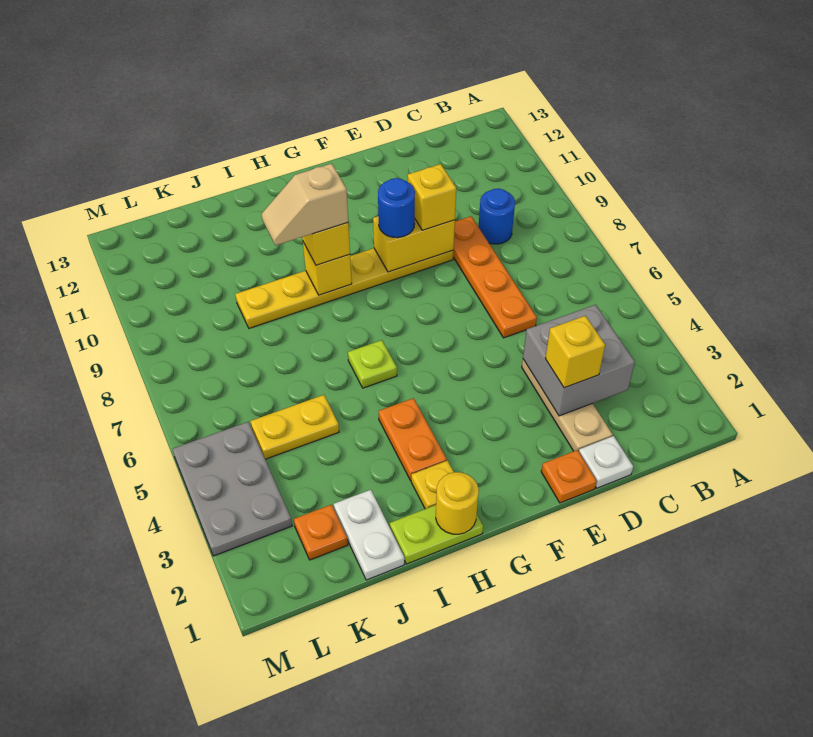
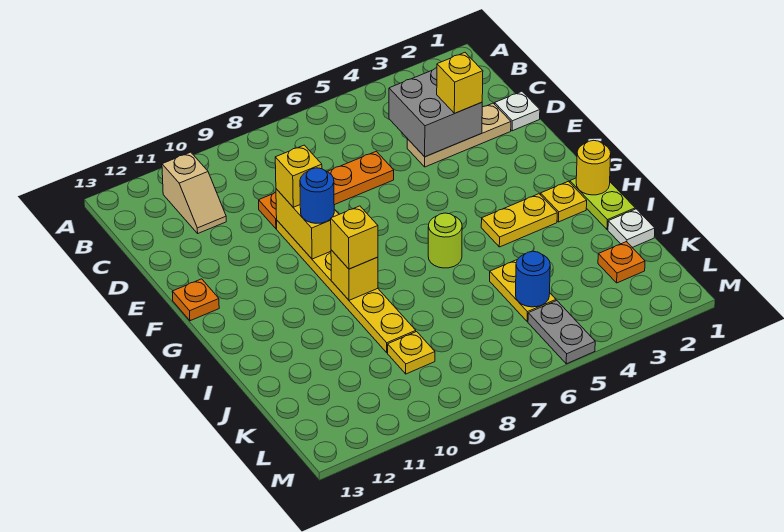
blue 1x1 round brick [479,188,515,244] -> blue 1x1 round brick moved to [516,251,550,307]
orange 1x1 plate [541,450,597,503] -> orange 1x1 plate moved to [172,279,219,321]
orange 1x2 plate [379,398,447,480] -> yellow 1x2 plate [481,194,557,247]
lime 1x1 plate [348,340,397,388] -> lime 1x1 round brick [428,213,462,268]
tan 1x2 slope [262,164,348,246] -> tan 1x2 slope moved to [162,152,226,233]
white 1x2 plate [334,490,404,580] -> white 1x1 plate [608,209,655,247]
none -> yellow 1x1 plate [388,332,435,374]
grey 2x3 plate [172,422,292,556] -> grey 1x2 plate [528,301,595,364]

